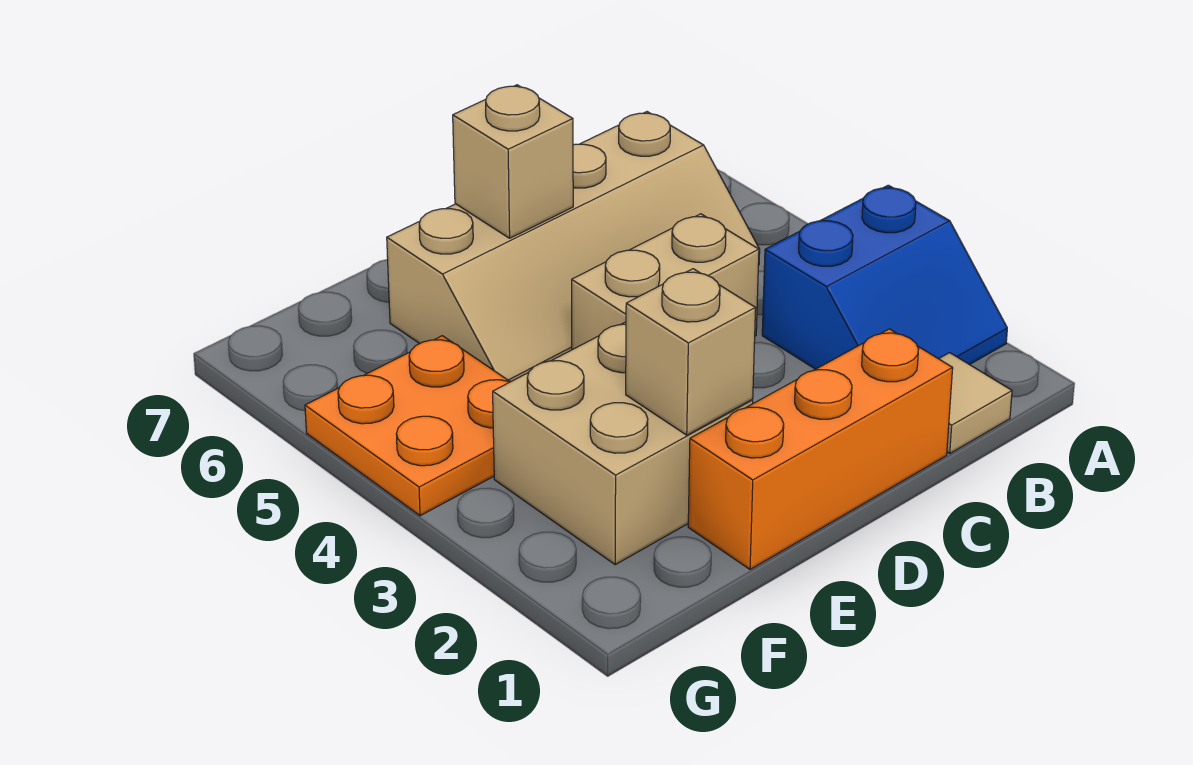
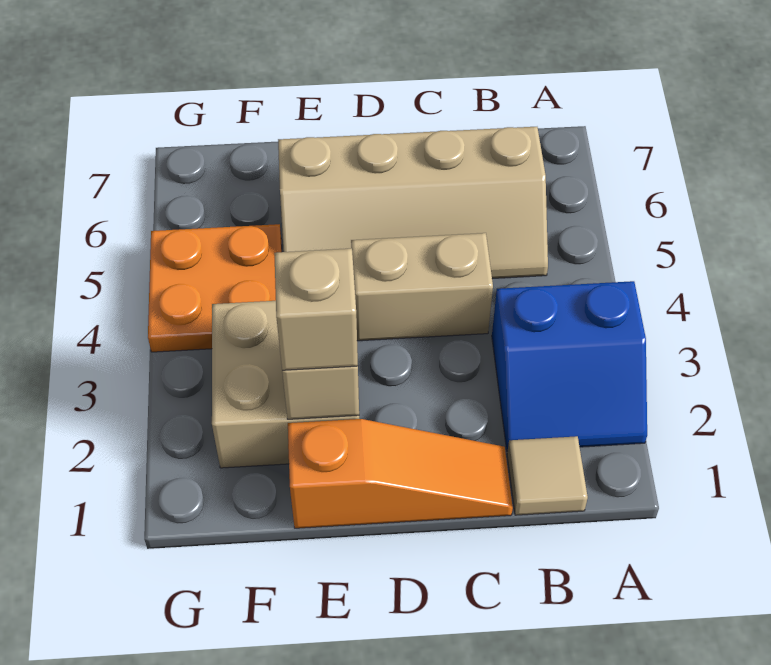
orange 1x3 brick [688,329,953,569] -> orange 1x3 slope [288,419,513,528]
tan 1x1 brick [453,85,573,238] -> tan 1x1 brick moved to [274,248,358,370]

